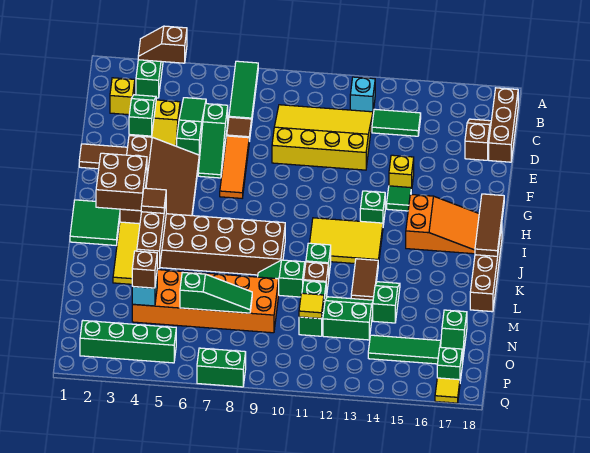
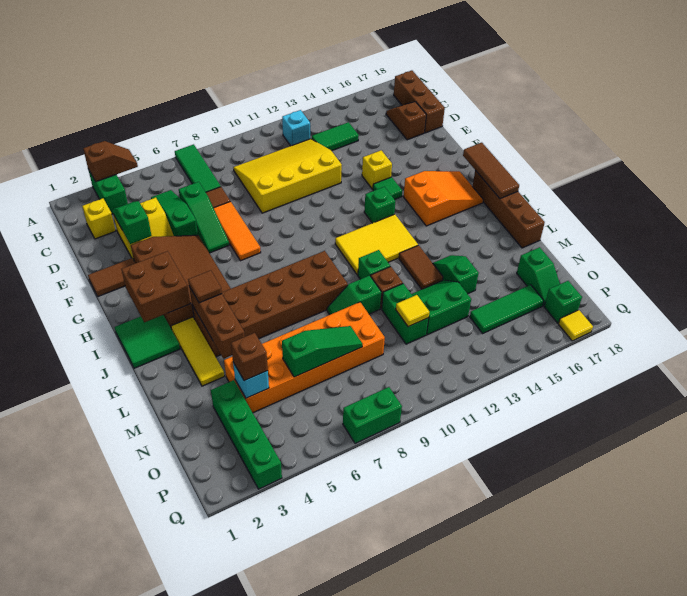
brown 1x2 slope [138,26,187,63] -> brown 1x2 slope turned to [83,141,138,182]
green 1x4 brick [80,321,176,363] -> green 1x4 brick turned to [211,380,282,489]

